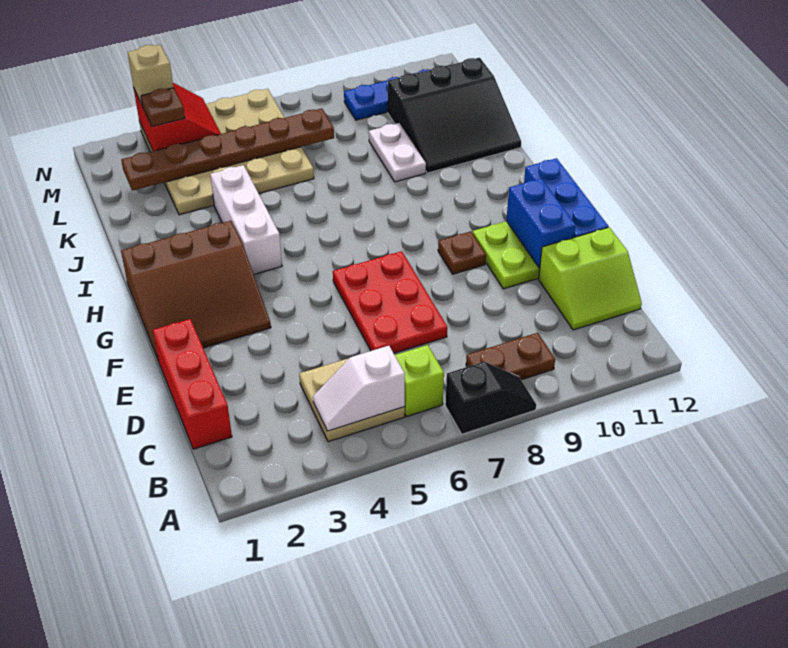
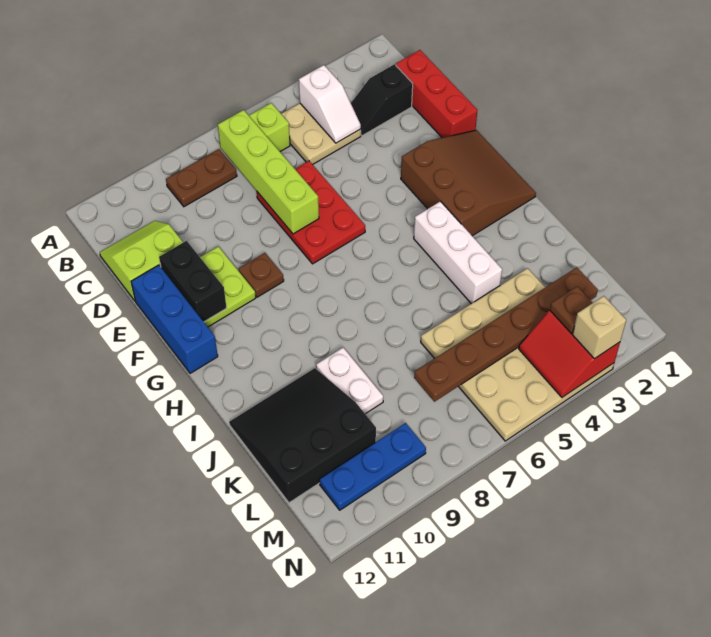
black 1x2 slope [445,362,536,434] -> black 1x2 slope moved to [351,64,413,136]
white 1x2 slope [313,346,405,431] -> white 1x2 slope turned to [299,65,361,143]
none -> lime 1x4 brick [218,110,319,234]
blue 1x2 brick [506,178,576,268] -> black 1x2 brick [159,241,227,322]
brown 3x3 slope [121,221,271,359] -> brown 3x3 slope turned to [401,130,536,236]

